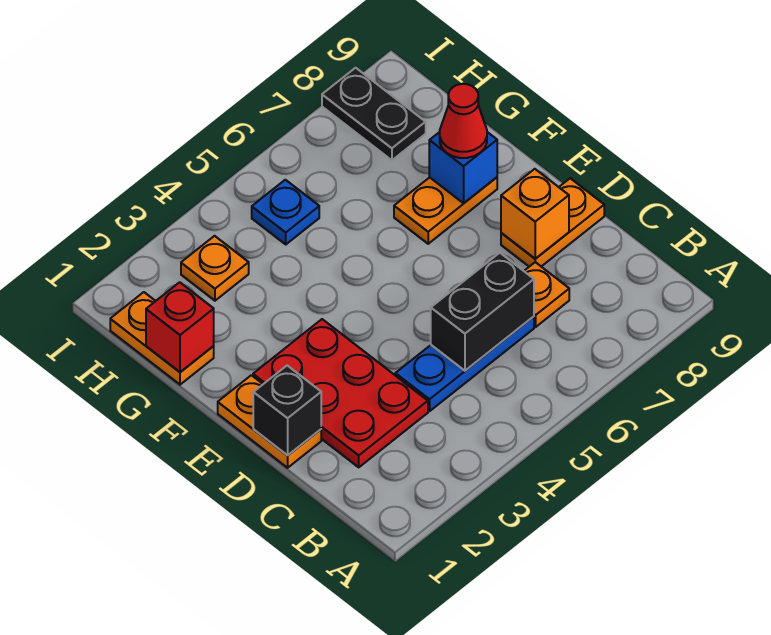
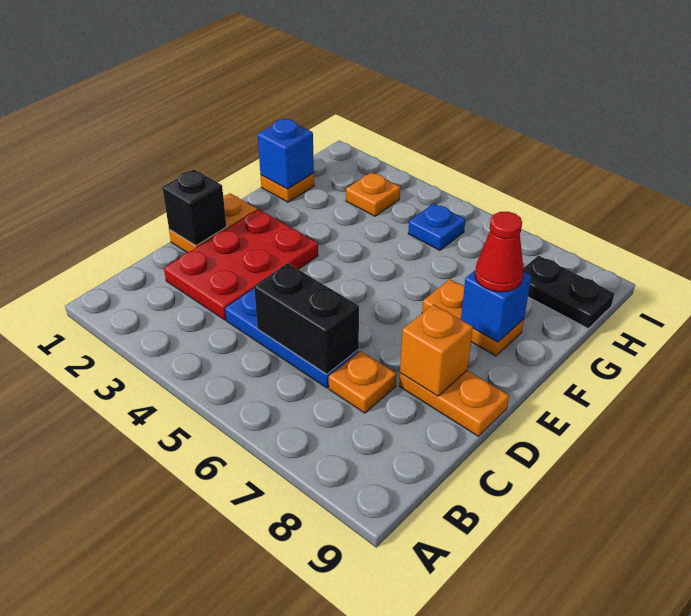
orange 1x2 plate [110,292,214,385] -> orange 1x1 plate [261,173,314,202]
red 1x1 brick [146,282,214,372] -> blue 1x1 brick [258,119,314,189]
black 1x2 plate [322,68,426,160] -> black 1x2 plate turned to [523,256,614,329]

